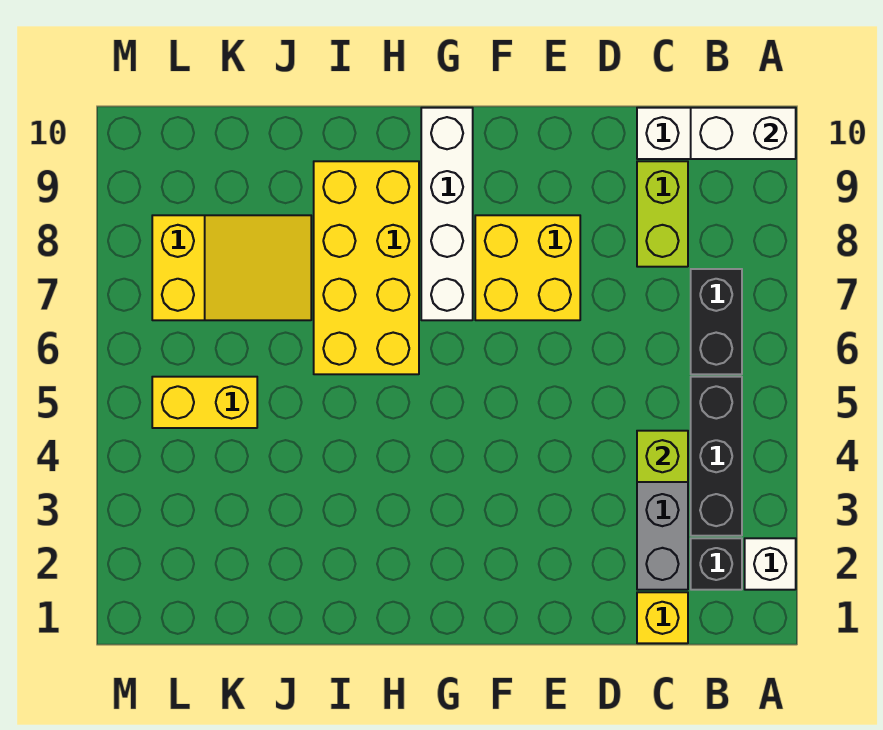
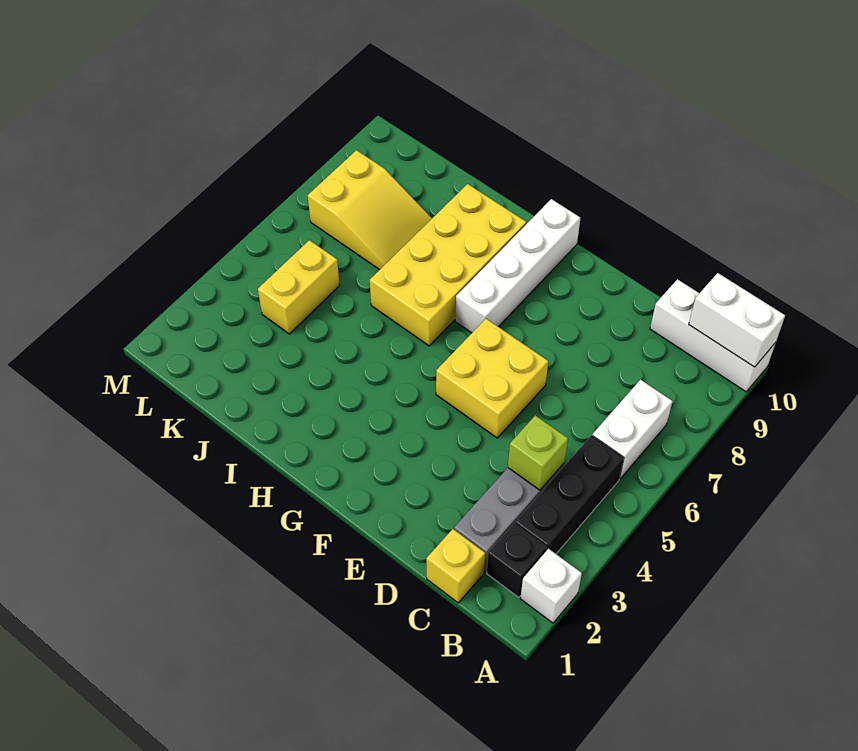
black 1x2 brick [691,269,742,374] -> white 1x2 brick [592,380,672,479]
lime 1x2 brick [637,161,688,267] -> none
yellow 2x2 brick [475,215,580,320] -> yellow 2x2 brick moved to [436,319,548,438]
yellow 1x2 brick [152,377,257,428] -> yellow 1x2 brick turned to [258,240,340,334]

